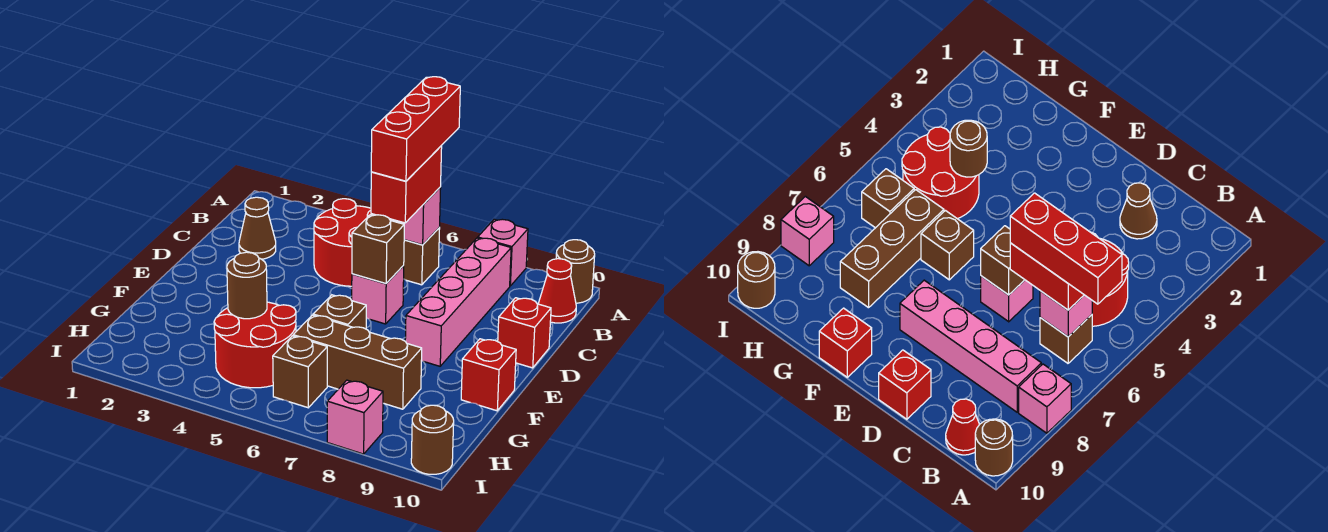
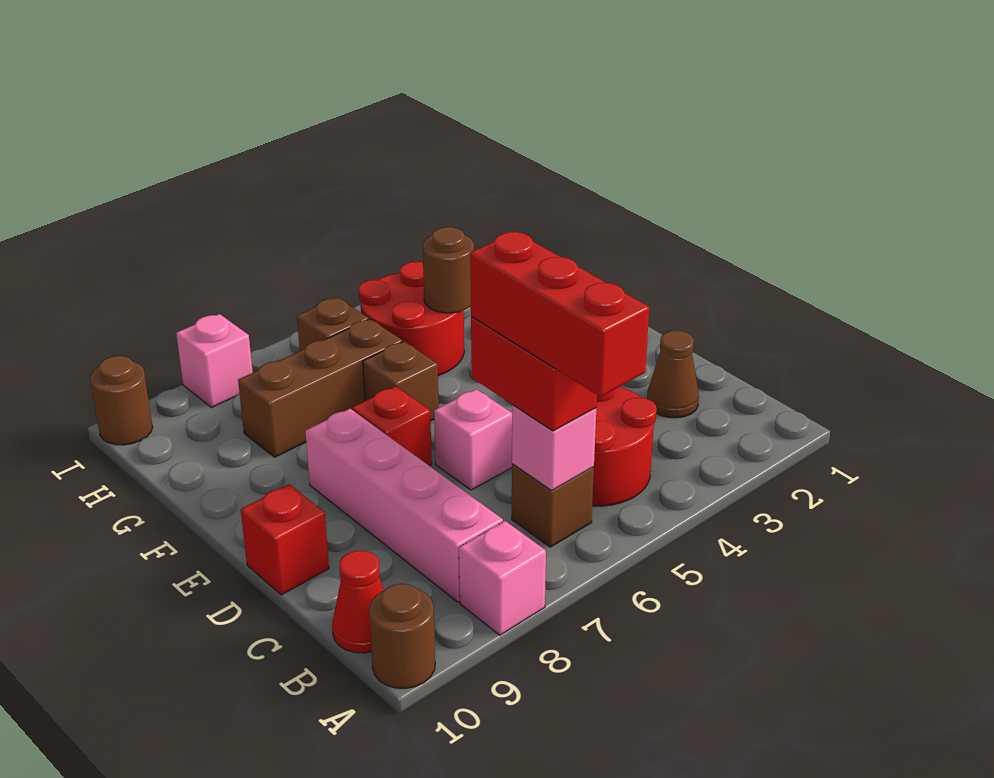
brown 1x1 brick [352,215,404,283] -> none
red 1x1 brick [461,339,516,411] -> red 1x1 brick moved to [352,386,432,466]

